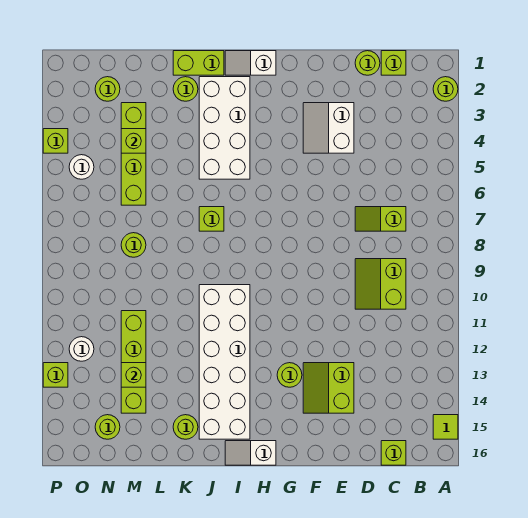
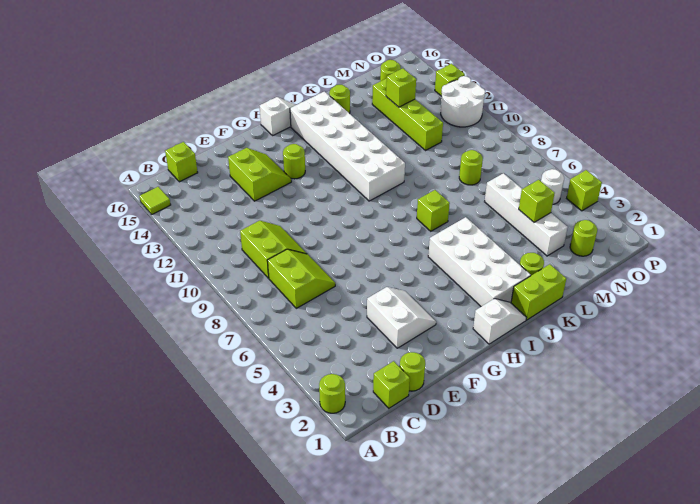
lime 1x2 slope [355,207,406,231] -> lime 2x2 slope [267,249,335,308]
lime 1x4 brick [121,103,146,205] -> white 1x4 brick [485,173,568,256]
white 1x1 round brick [69,337,94,361] -> white 2x2 round brick [441,76,485,127]

